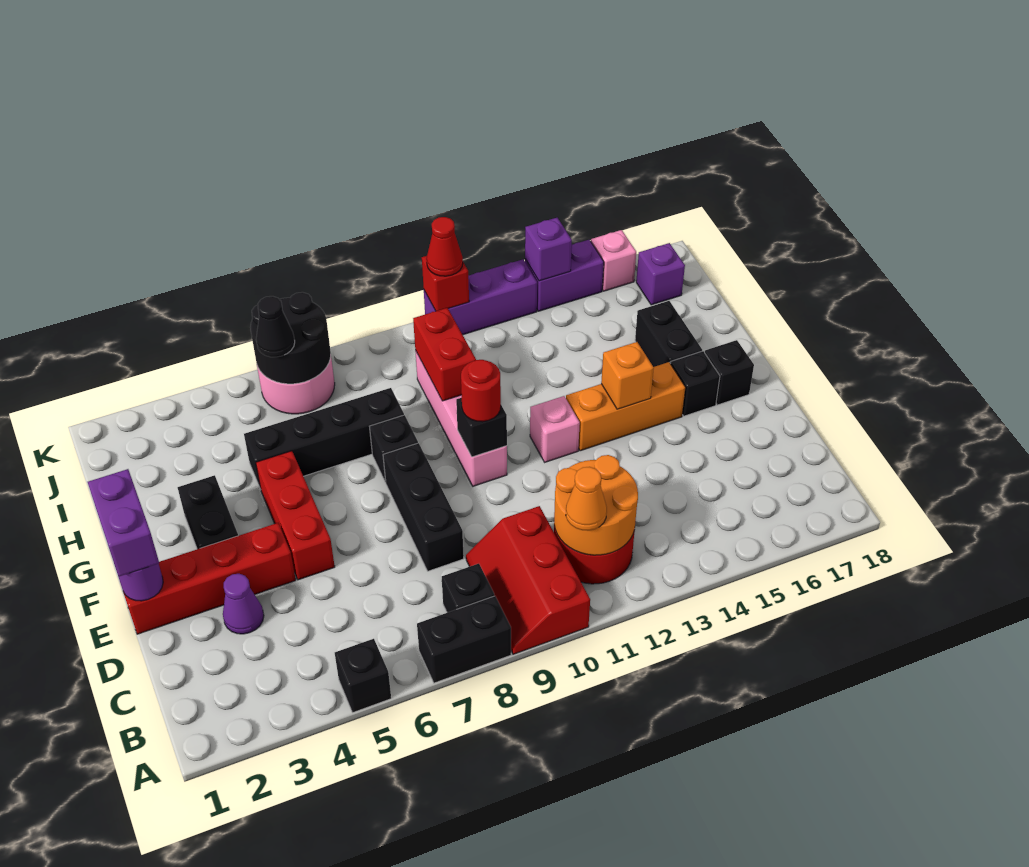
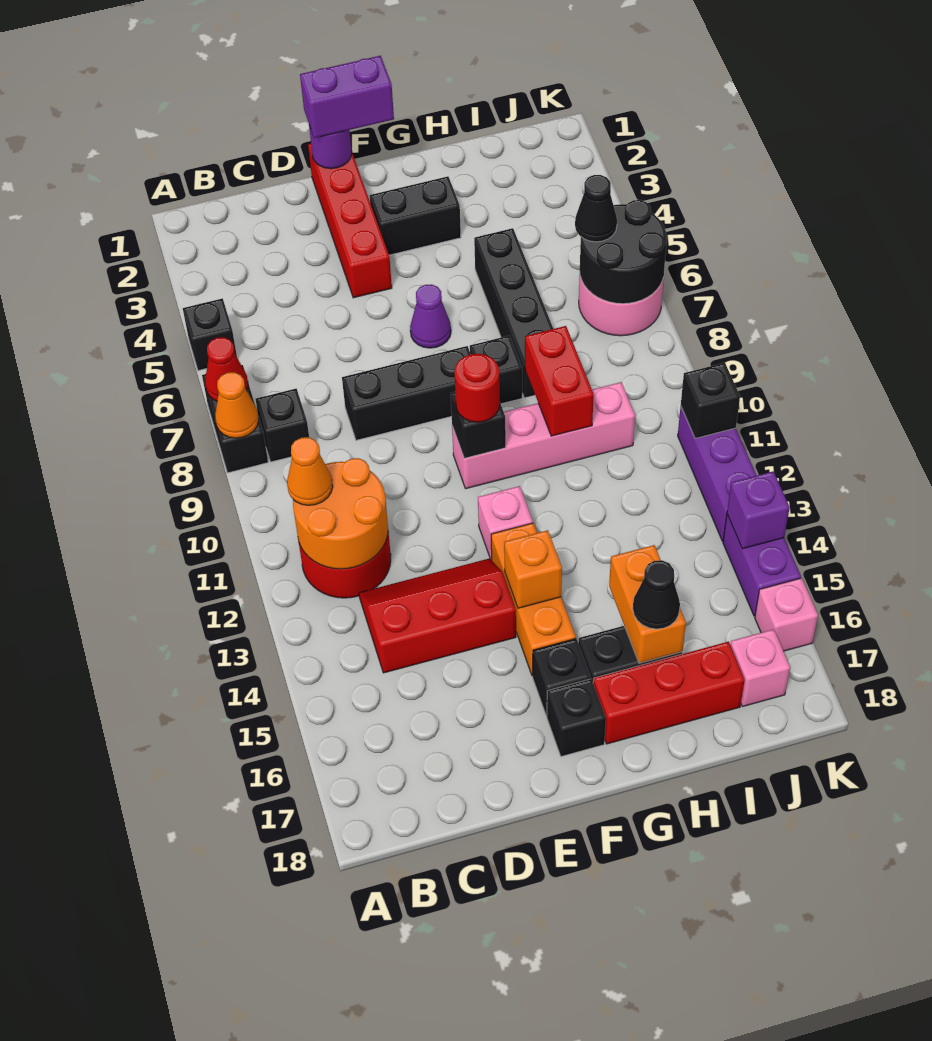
none -> orange 1x1 cone [215,372,259,438]
red 2x3 slope [466,506,590,654] -> red 2x3 slope moved to [359,558,516,673]
purple 1x1 cone [223,574,264,634] -> purple 1x1 cone moved to [410,284,451,348]
red 1x3 brick [256,451,335,580] -> red 1x3 brick moved to [593,642,745,744]
red 1x2 brick [413,308,476,401] -> red 1x2 brick turned to [525,326,594,436]
none -> orange 1x2 brick [609,545,686,663]
none -> black 1x1 cone [633,560,680,629]
purple 1x1 brick [636,243,685,305] -> pink 1x1 brick [730,629,790,707]
red 1x1 brick [422,256,469,311] -> black 1x1 brick [681,363,740,438]
red 1x1 cone [427,217,463,276] -> red 1x1 cone moved to [205,337,248,401]

